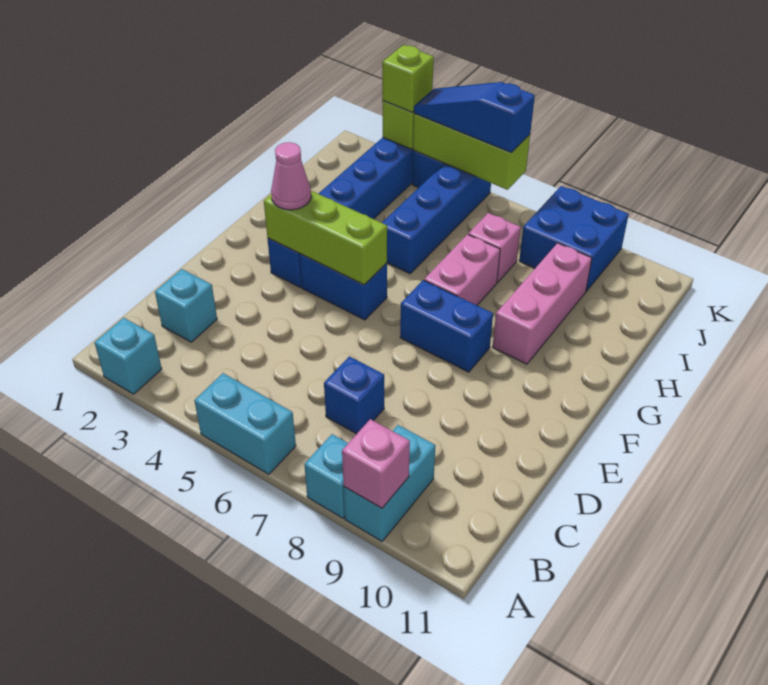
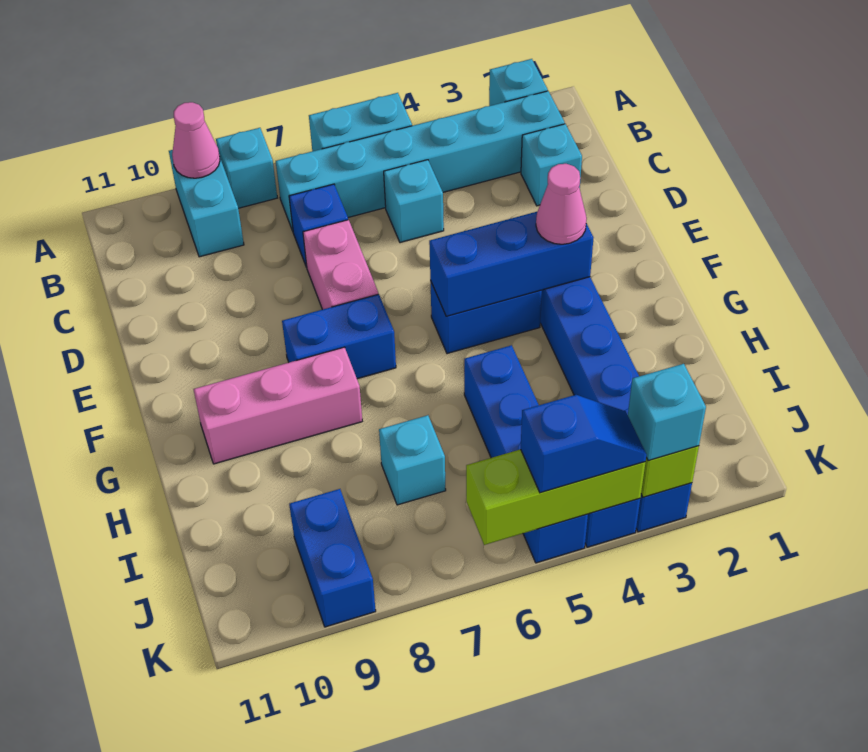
pink 1x1 brick [342,419,410,508] -> pink 1x1 cone [172,102,220,178]
none -> cyan 1x6 brick [276,91,565,231]
none -> cyan 1x1 brick [384,160,444,243]
lime 1x3 brick [264,191,387,285] -> blue 1x3 brick [429,212,594,316]
pink 1x2 brick [424,234,500,305] -> pink 1x2 brick moved to [303,220,378,309]
pink 1x3 brick [493,243,592,364] -> pink 1x3 brick turned to [193,347,362,464]
pink 1x1 brick [468,213,521,282] -> cyan 1x1 brick [379,415,446,505]
blue 2x2 brick [519,186,629,291] -> blue 1x2 brick [289,489,376,627]
lime 1x1 brick [382,45,434,112] -> cyan 1x1 brick [628,364,706,460]
blue 1x3 slope [414,82,535,152] -> blue 1x2 slope [521,395,647,493]

